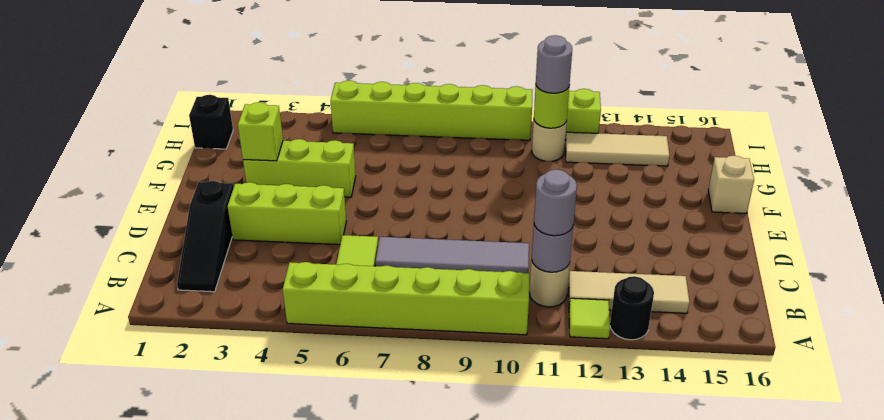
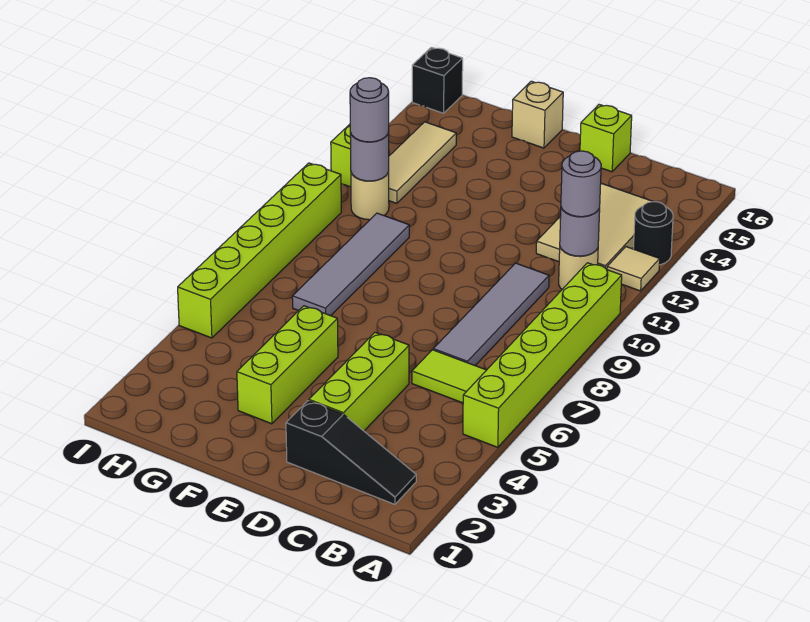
lime 1x1 tile [569,298,610,339] -> tan 1x1 tile [607,247,660,291]
tan 1x3 tile [569,271,689,313] -> tan 2x3 tile [536,183,653,270]
lime 1x1 brick [238,102,283,161] -> lime 1x1 brick moved to [580,104,632,172]
none -> grey 1x4 tile [292,213,409,316]
black 1x1 brick [189,95,233,149] -> black 1x1 brick moved to [412,47,463,113]
lime 1x1 round brick [534,86,569,128] -> grey 1x1 round brick [350,132,389,181]

